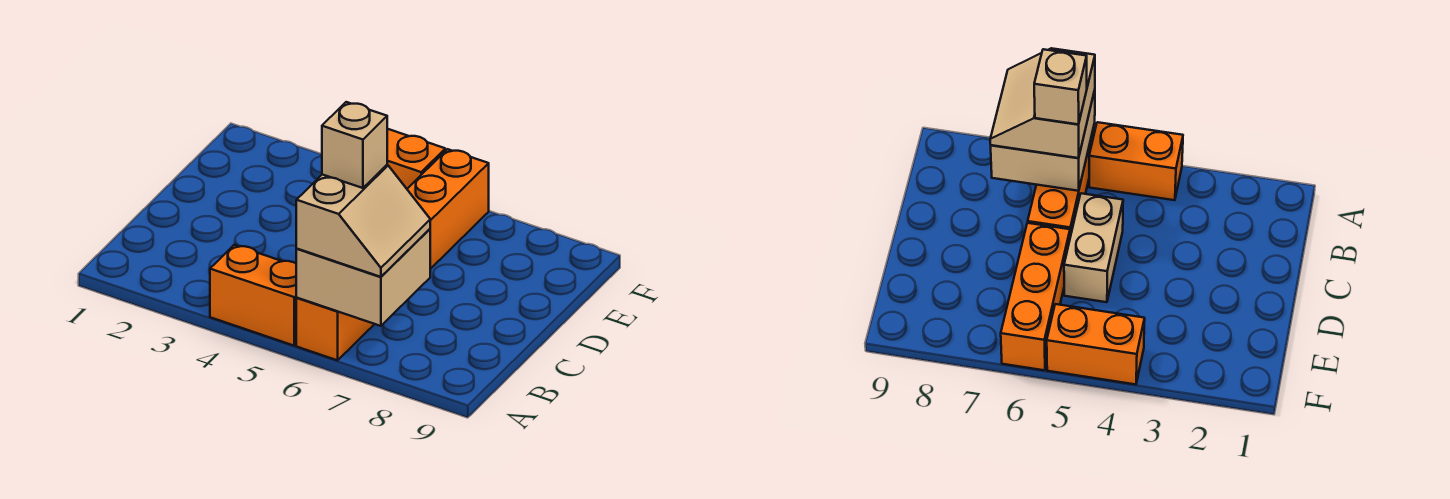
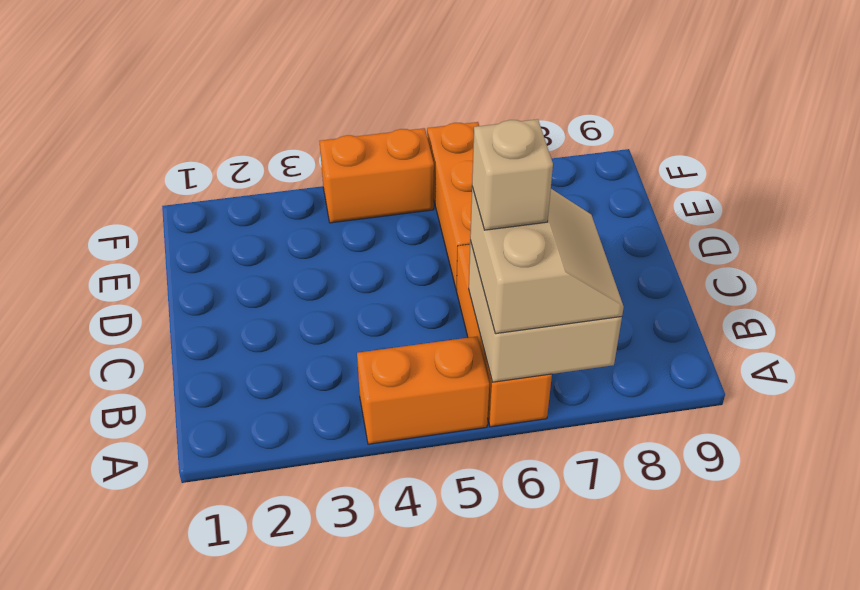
tan 1x2 brick [1064,193,1123,302] -> none

